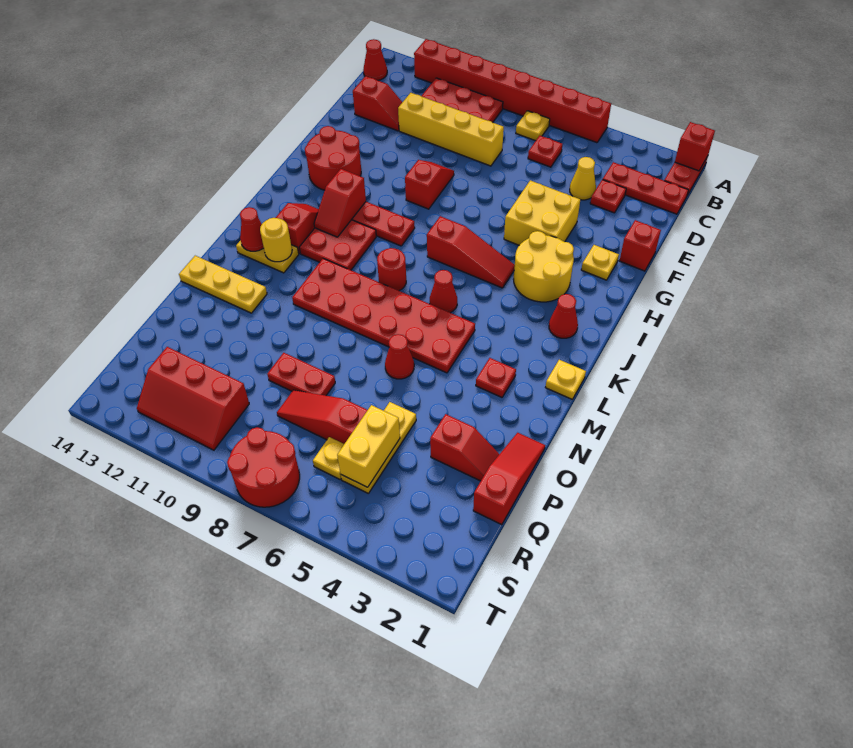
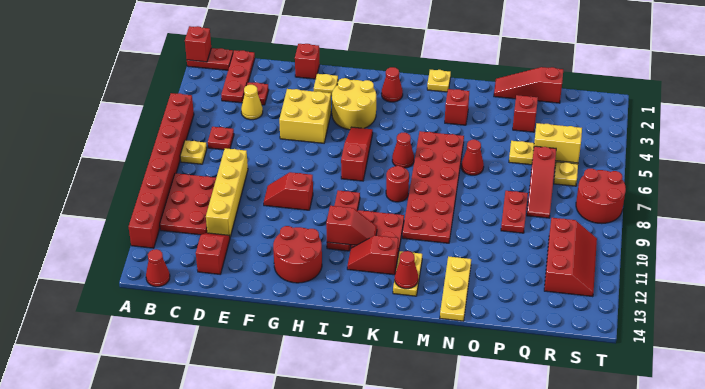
yellow 1x1 round brick [260,218,292,262] -> none
red 1x1 plate [476,358,516,397] -> red 1x1 brick [445,89,469,125]

